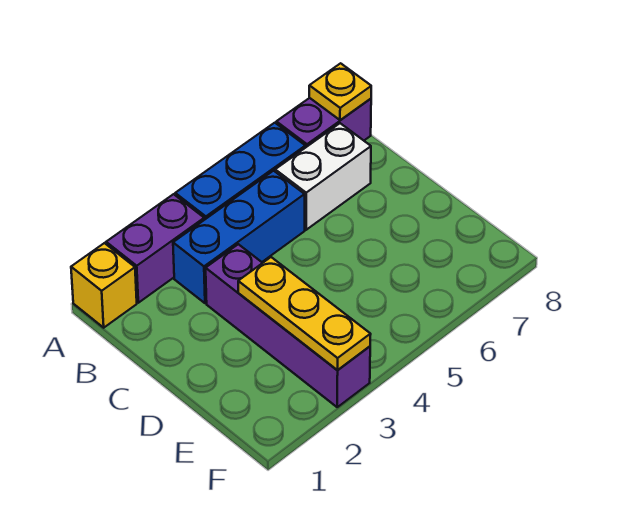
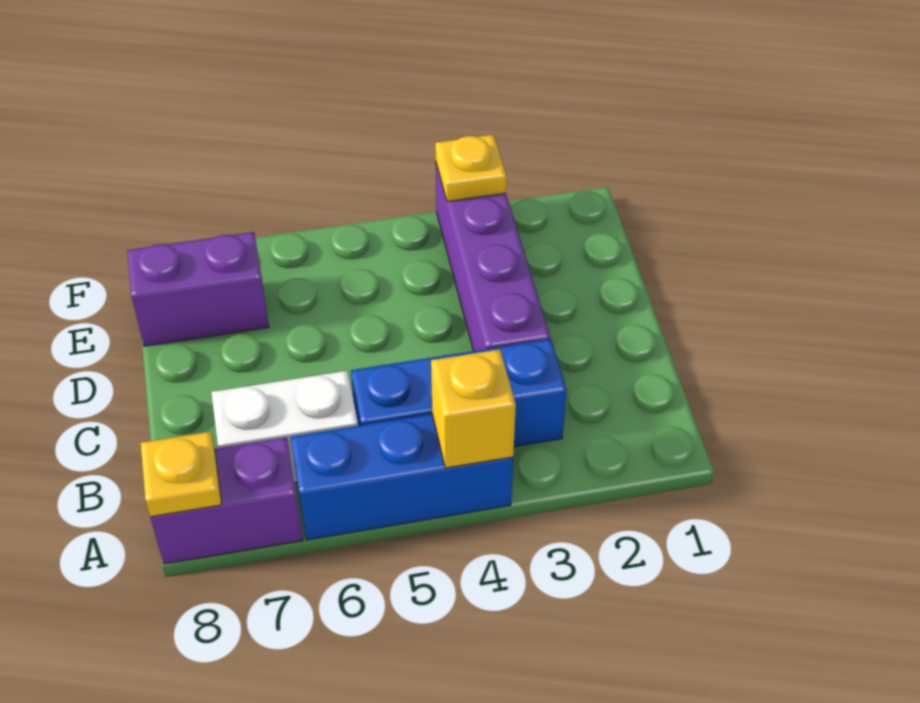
yellow 1x1 brick [71,243,137,328] -> yellow 1x1 brick moved to [431,349,516,468]
purple 1x2 brick [106,194,204,303] -> purple 1x2 brick moved to [127,232,269,346]
yellow 1x3 plate [238,257,371,370] -> yellow 1x1 plate [435,135,507,202]

